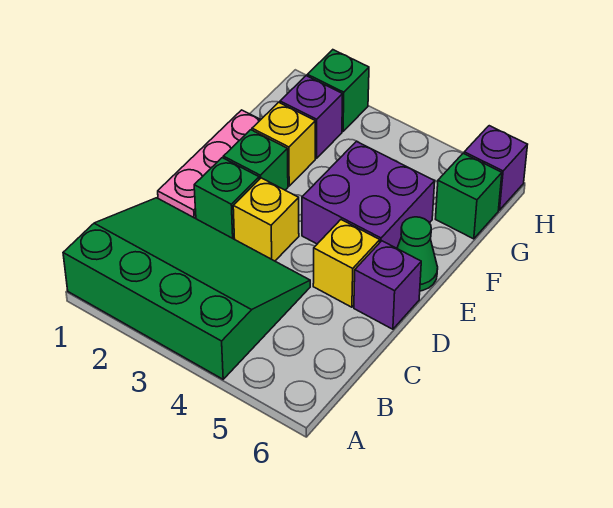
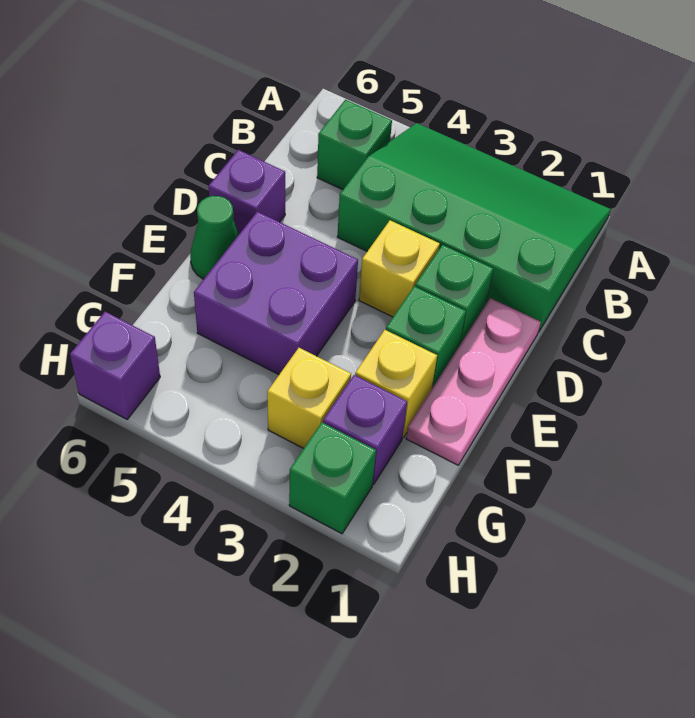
green 3x4 slope [63,198,310,379] -> green 3x4 slope turned to [337,123,611,332]
yellow 1x1 brick [313,220,380,307] -> yellow 1x1 brick moved to [267,348,351,448]
green 1x1 brick [436,153,502,239] -> green 1x1 brick moved to [317,100,392,190]

